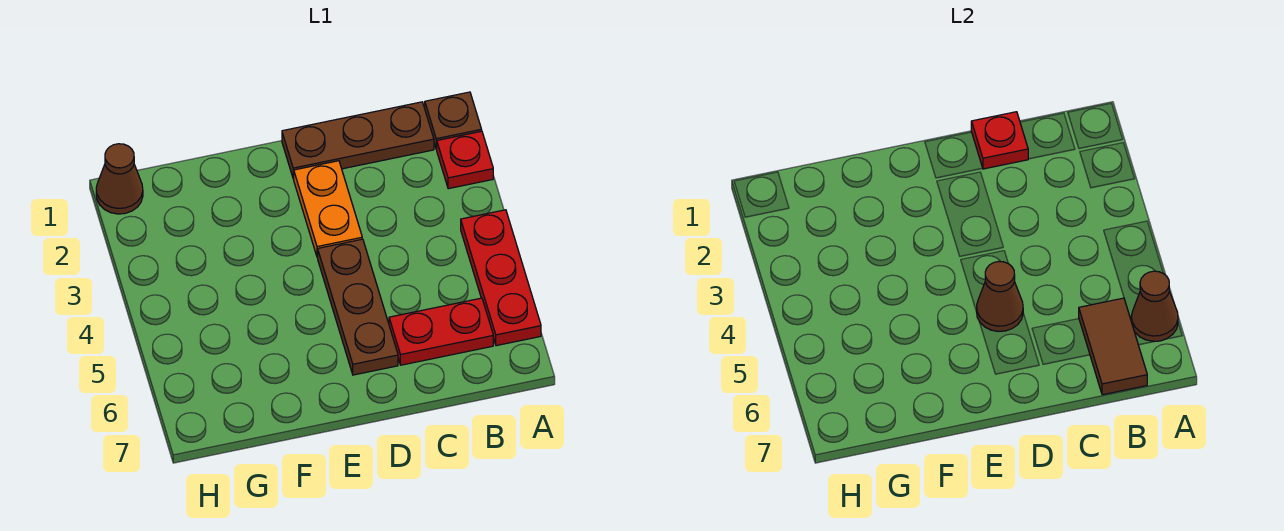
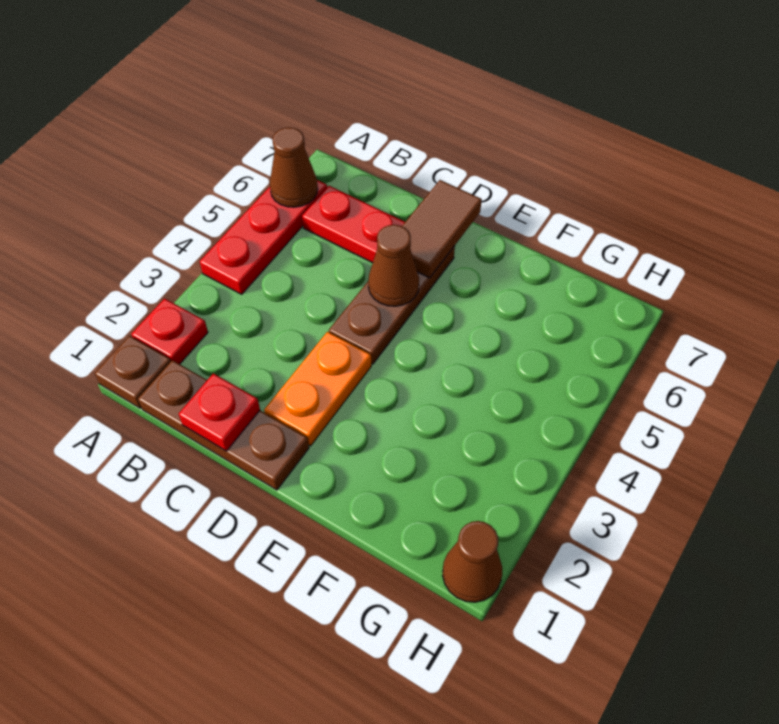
brown 1x2 tile [1079,298,1147,395] -> brown 1x2 tile moved to [402,180,482,278]

